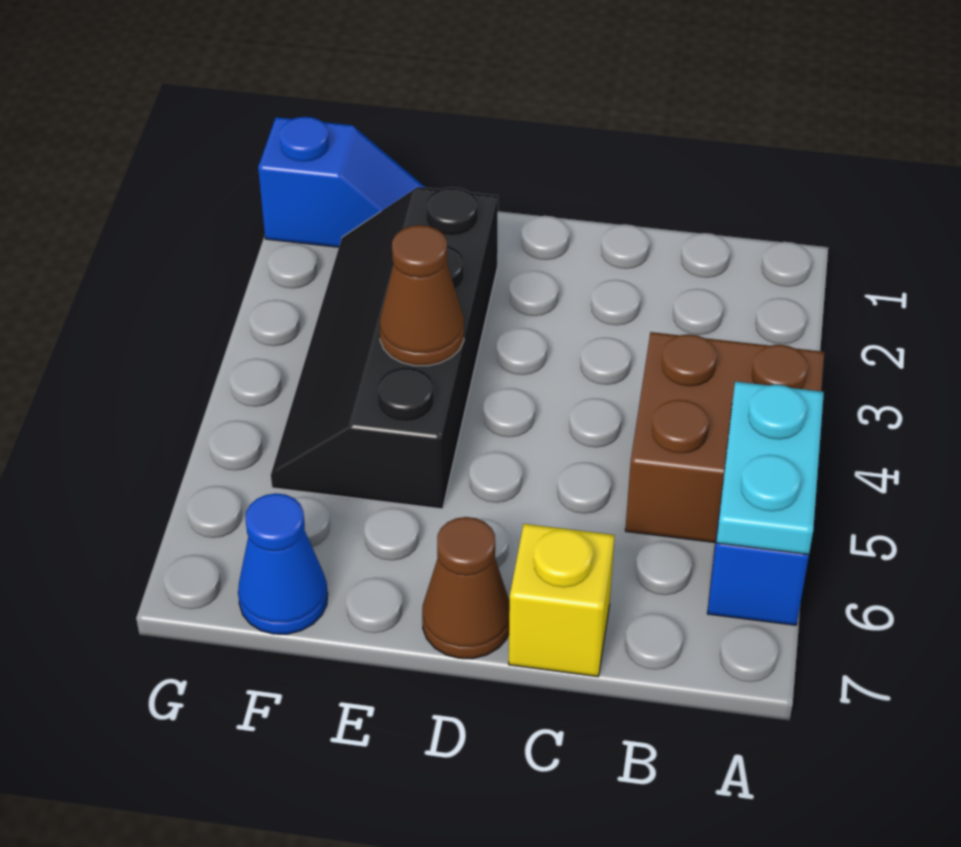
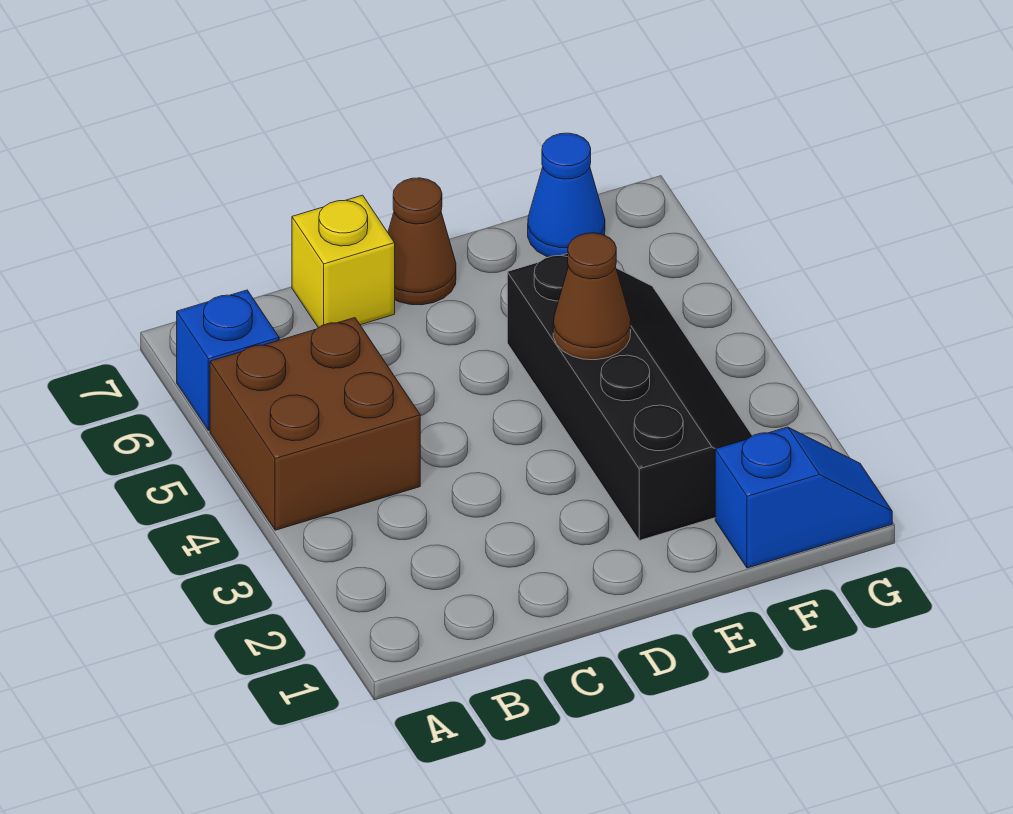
cyan 1x2 plate [716,382,824,555] -> none
blue 1x2 slope [258,117,426,247] -> blue 1x2 slope turned to [715,427,892,568]

